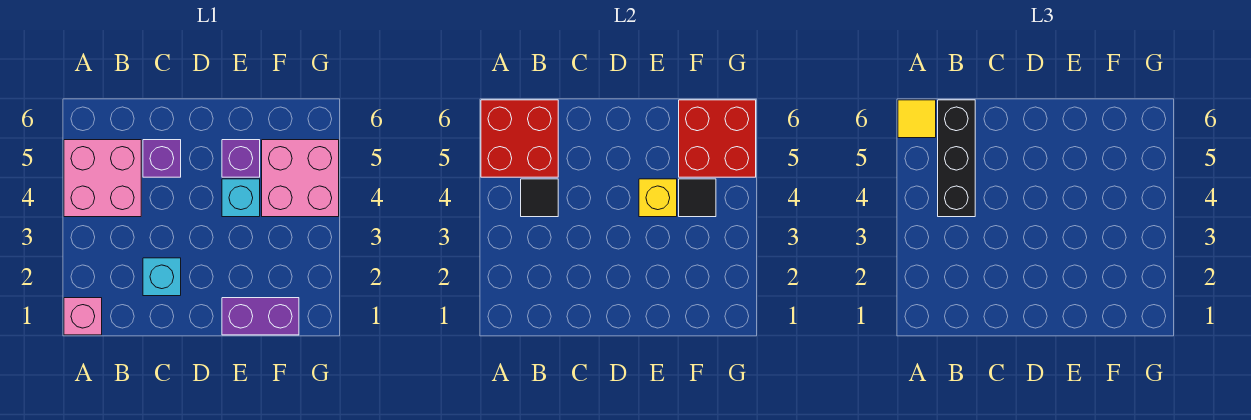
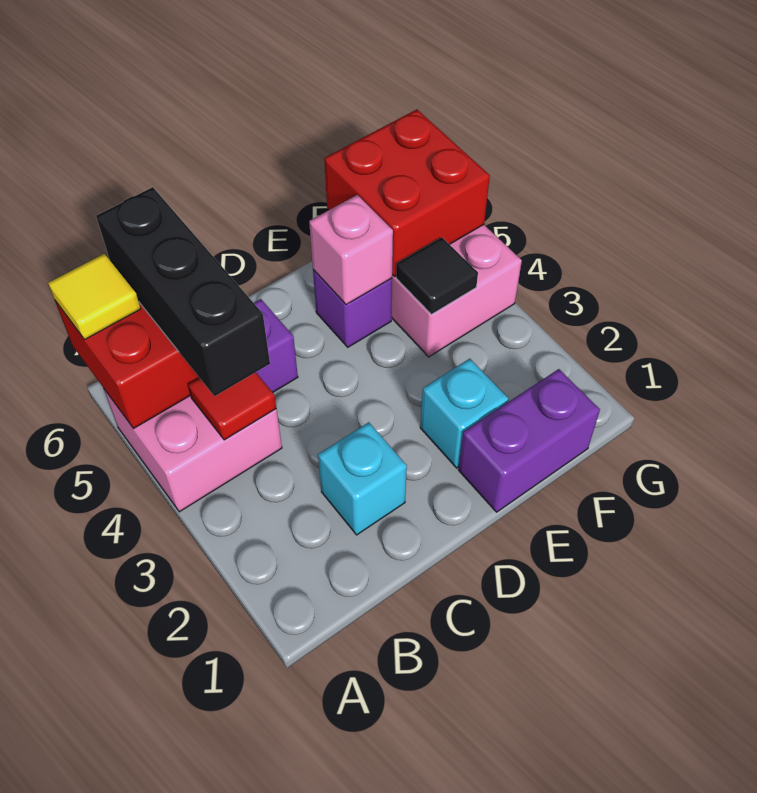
pink 1x1 brick [64,298,102,335] -> pink 1x1 brick moved to [309,195,393,305]
black 1x1 tile [521,179,558,217] -> red 1x1 tile [188,372,276,440]
cyan 1x1 brick [222,179,260,217] -> cyan 1x1 brick moved to [420,359,508,468]
yellow 1x1 brick [639,179,677,217] -> none

